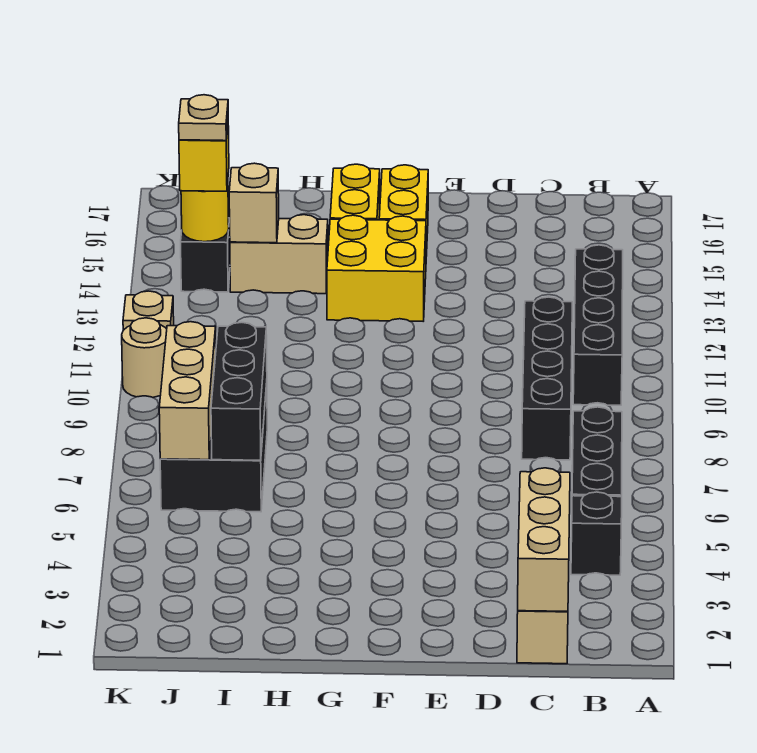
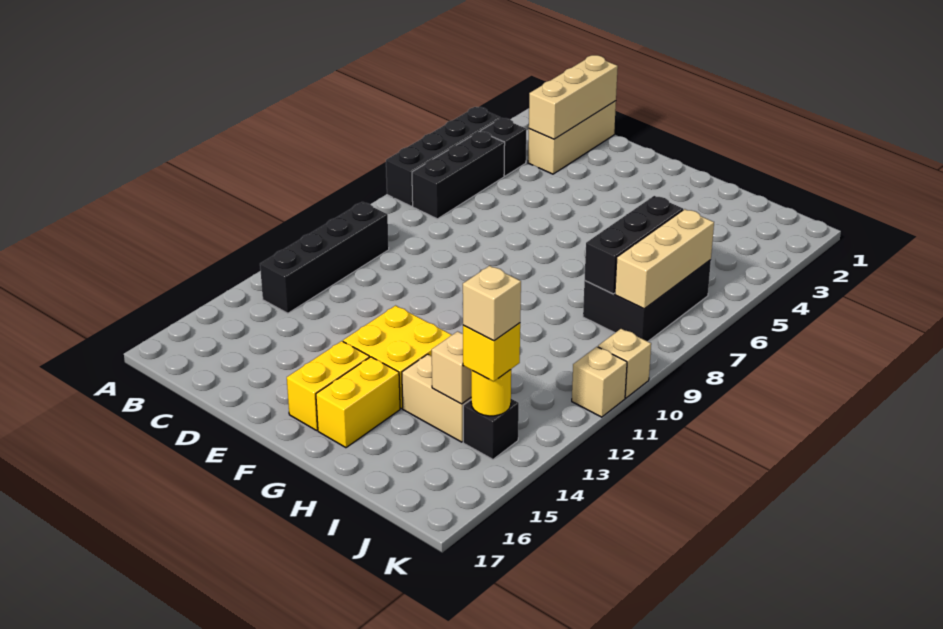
black 1x4 brick [522,297,572,460] -> black 1x4 brick moved to [386,107,500,206]
tan 1x1 plate [179,95,228,141] -> tan 1x1 brick [463,266,521,341]
tan 1x1 round brick [122,318,167,397] -> tan 1x1 brick [598,329,651,398]

